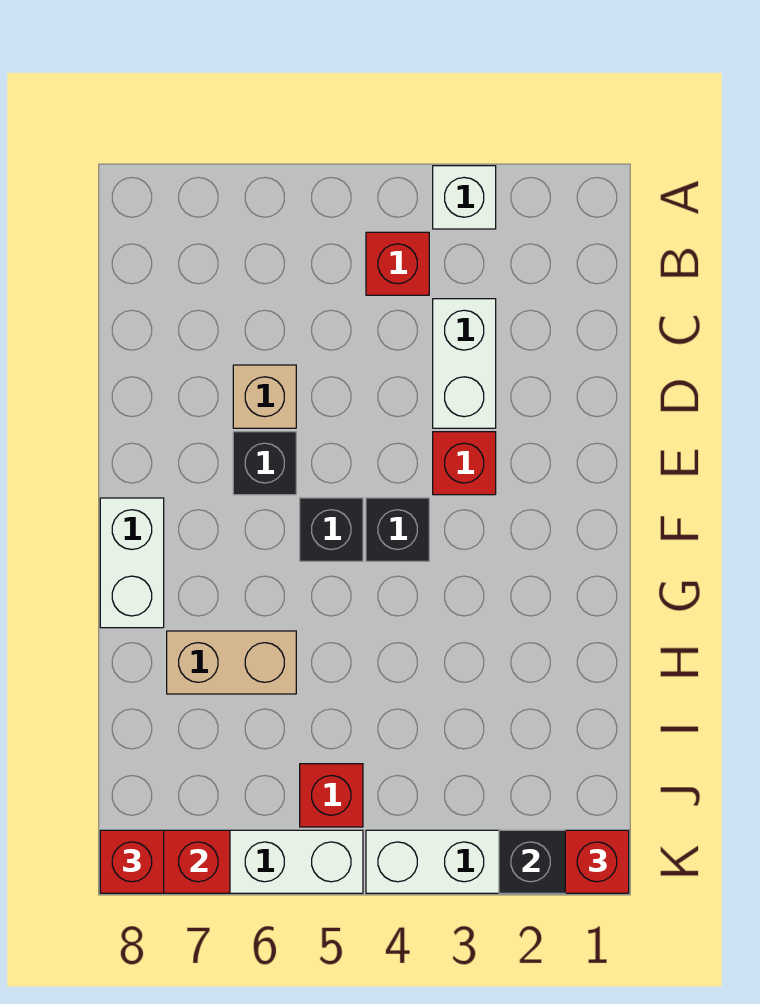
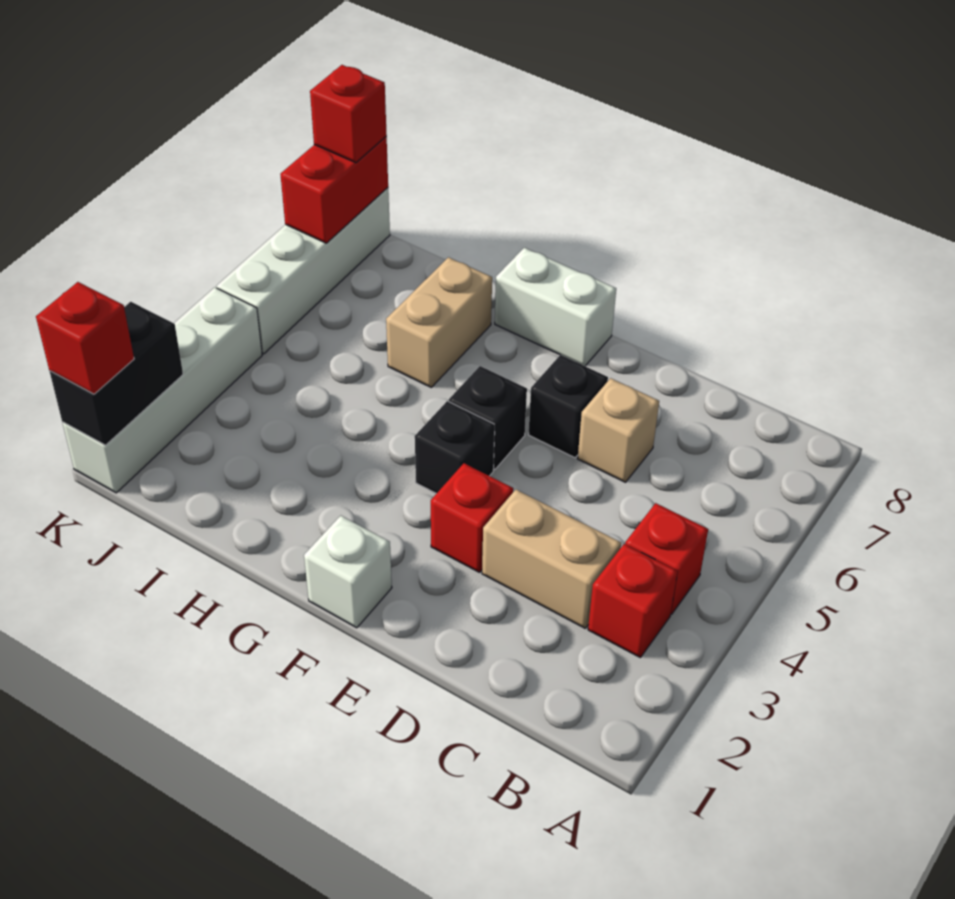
white 1x1 brick [433,166,496,229] -> white 1x1 brick moved to [304,516,392,628]
white 1x2 brick [433,299,496,428] -> tan 1x2 brick [482,490,621,628]
red 1x1 brick [300,764,363,827] -> red 1x1 brick moved to [588,544,678,658]

